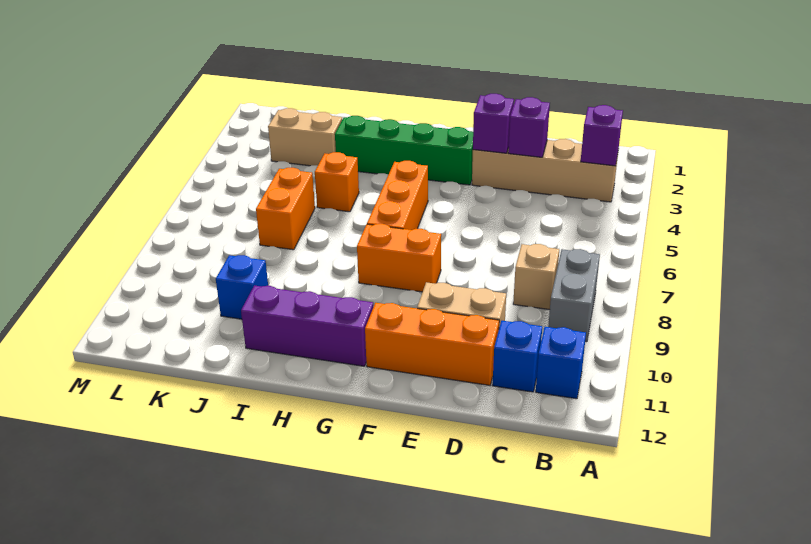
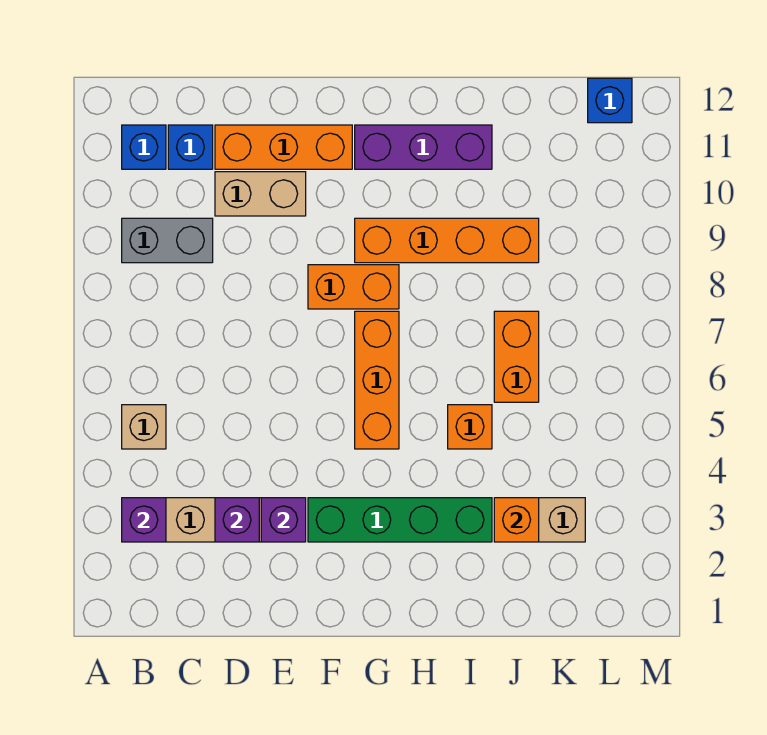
grey 1x2 brick [548,249,600,342] -> grey 1x2 brick turned to [122,218,213,263]
tan 1x1 brick [513,244,559,310] -> tan 1x1 brick moved to [122,405,166,449]
none -> orange 1x4 brick [355,218,539,263]
none -> orange 1x1 brick [494,498,539,542]
blue 1x1 brick [216,255,268,319] -> blue 1x1 brick moved to [588,78,632,123]

